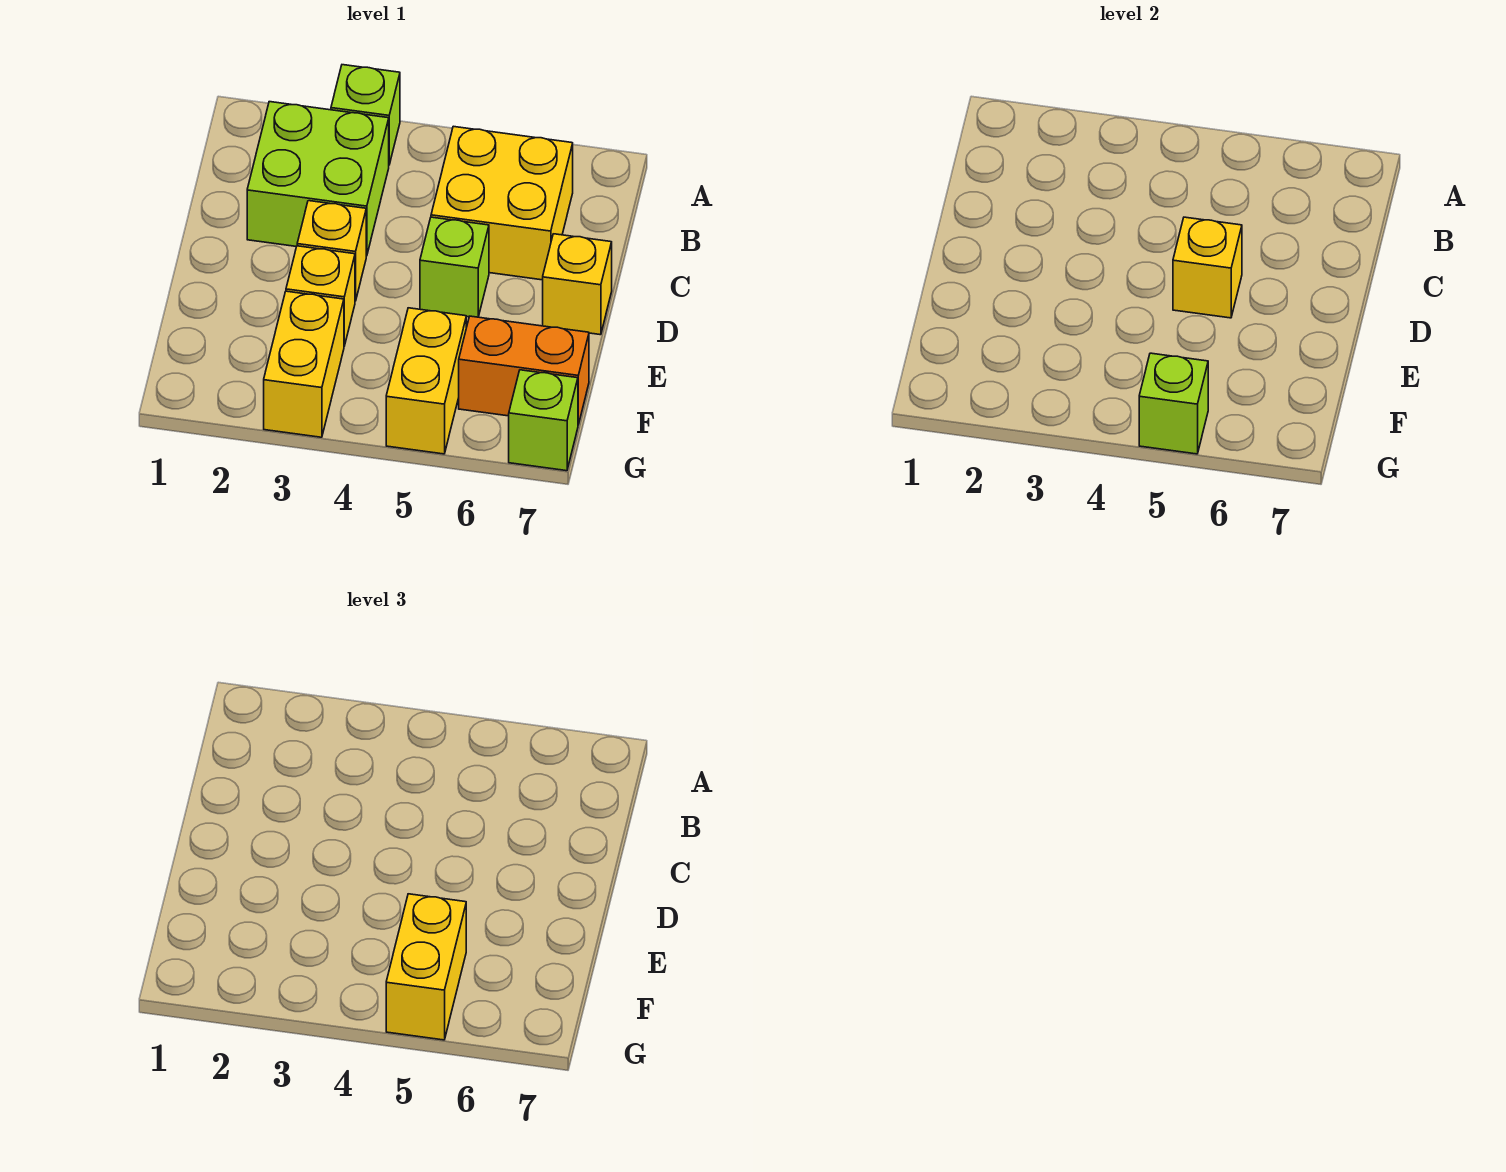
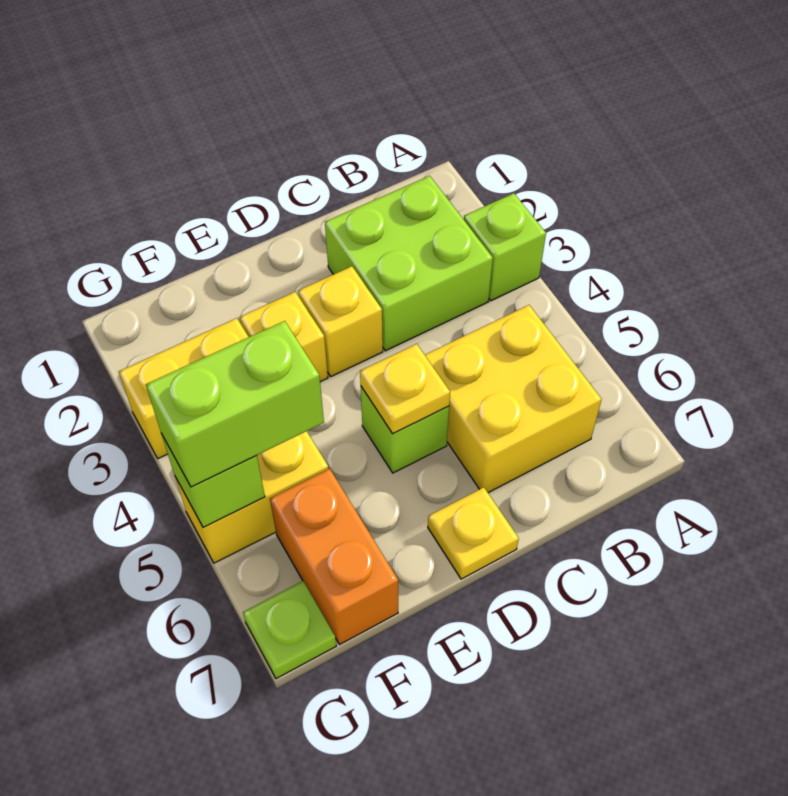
yellow 1x1 brick [1173,217,1242,318] -> yellow 1x1 plate [360,344,450,434]
yellow 1x1 brick [543,234,612,335] -> yellow 1x1 plate [428,487,519,579]
yellow 1x2 brick [386,894,466,1040] -> lime 1x2 brick [146,321,324,487]
lime 1x1 brick [509,370,578,471] -> lime 1x1 plate [243,581,336,679]

